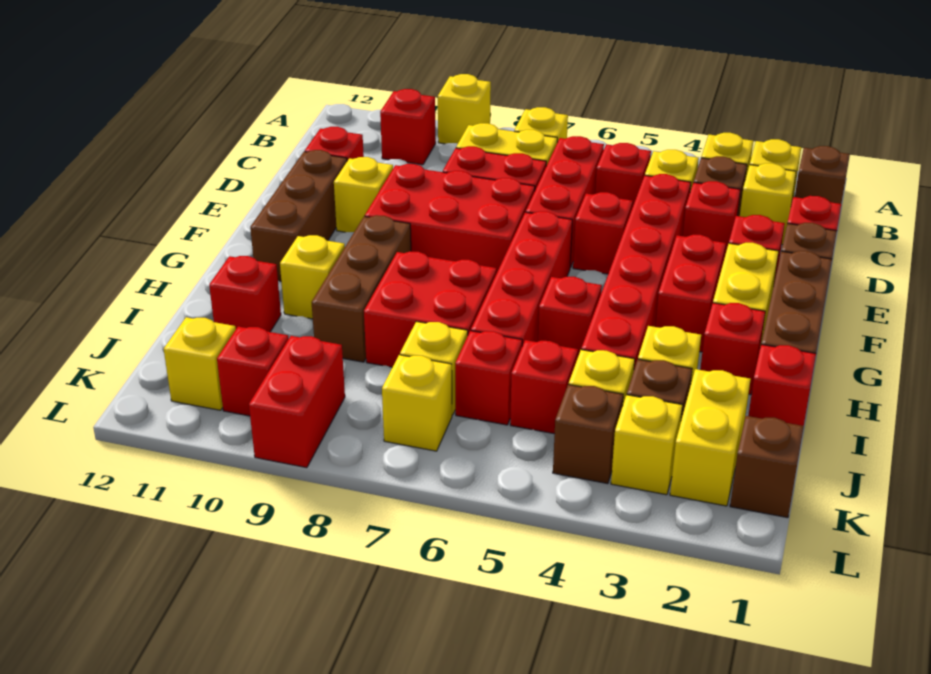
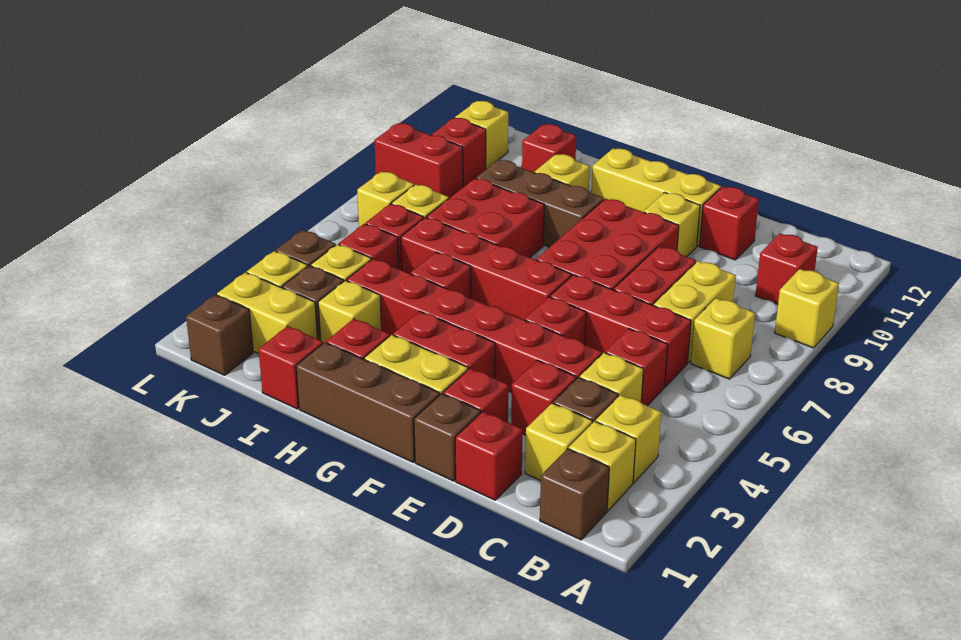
brown 1x3 brick [250,150,347,281] -> yellow 1x3 brick [591,148,721,246]

